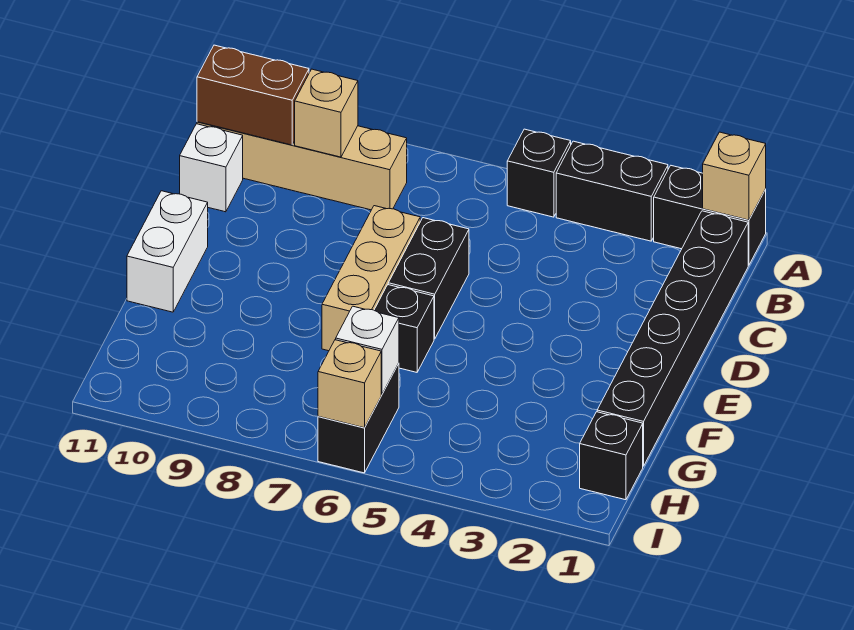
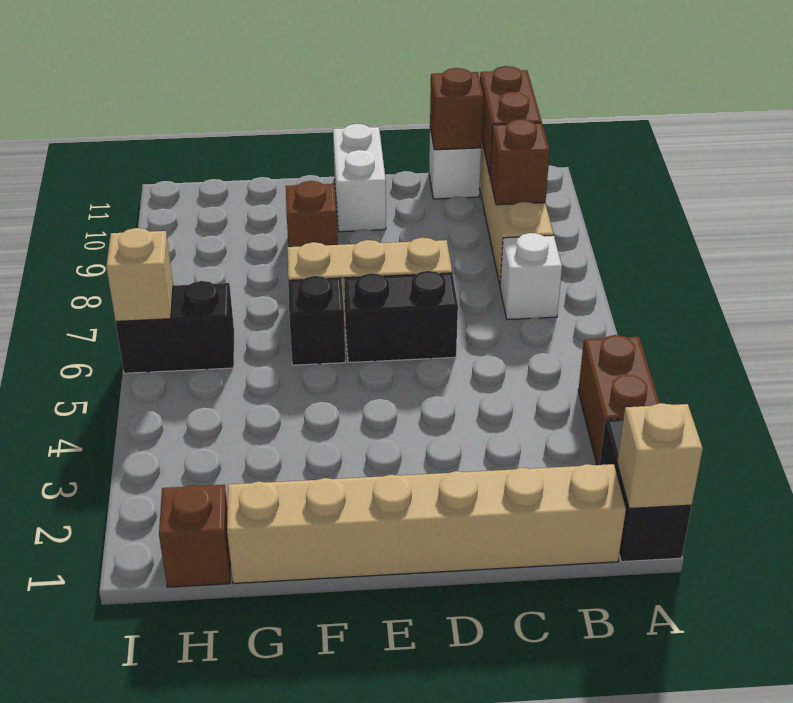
black 1x2 brick [556,141,668,241] -> brown 1x2 brick [578,335,660,465]
black 1x1 brick [507,129,571,217] -> none
black 1x6 brick [597,211,748,466] -> tan 1x6 brick [227,464,626,584]
tan 1x1 brick [295,69,358,157] -> brown 1x1 brick [490,119,550,205]
none -> brown 1x1 brick [430,68,484,150]
white 1x2 brick [127,191,208,312] -> white 1x2 brick turned to [333,124,386,232]
none -> brown 1x1 brick [286,181,338,247]
black 1x1 brick [580,412,643,500] -> brown 1x1 brick [159,485,230,587]
white 1x1 brick [336,306,399,394] -> white 1x1 brick moved to [500,233,562,320]

